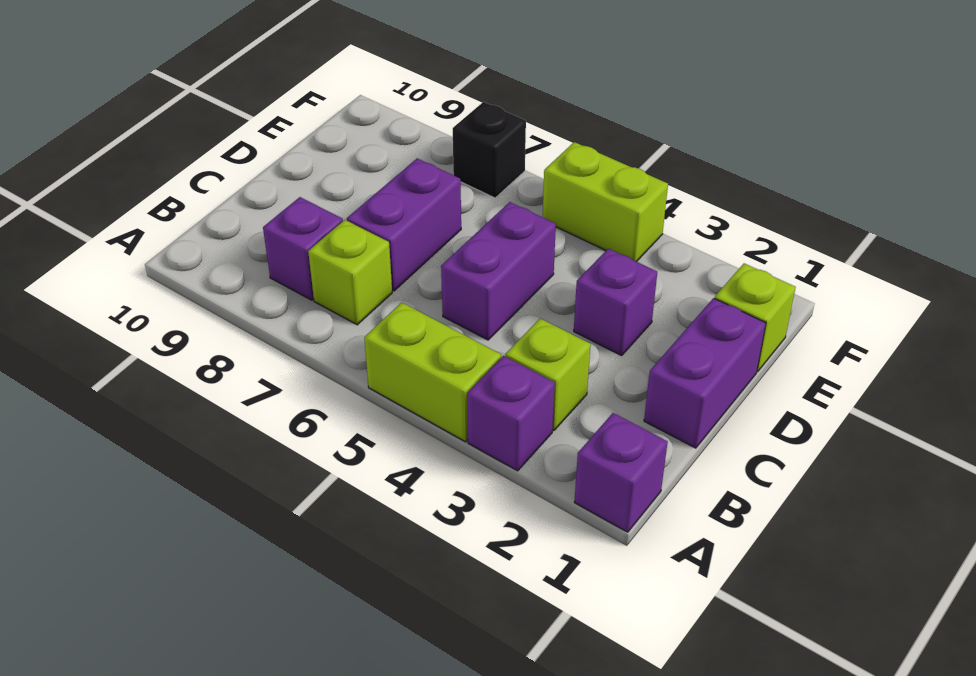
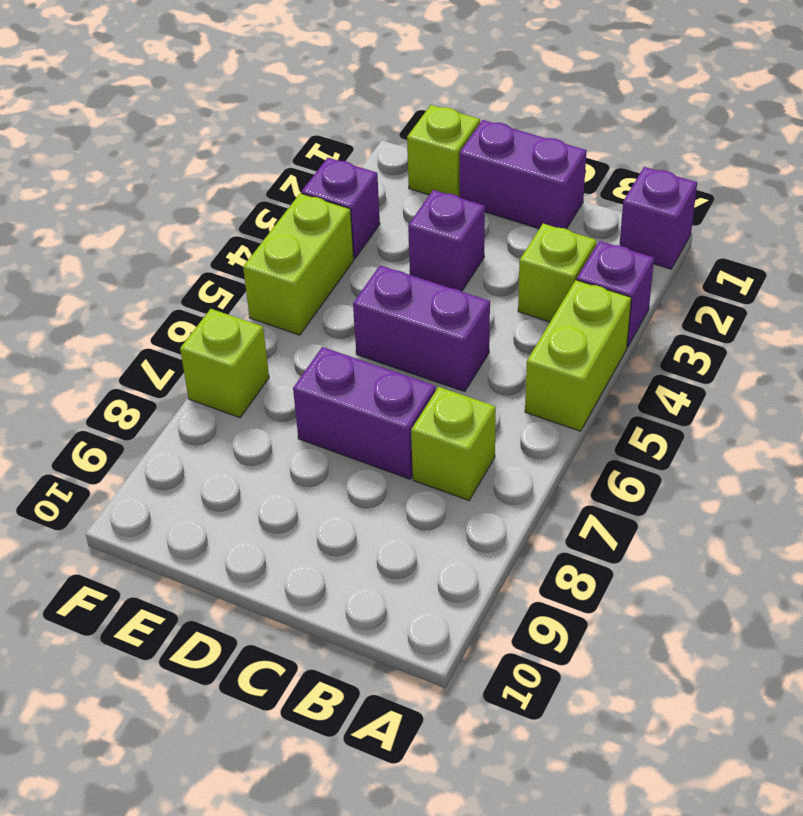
purple 1x1 brick [263,197,343,300] -> purple 1x1 brick moved to [302,158,380,259]
black 1x1 brick [453,102,526,198] -> lime 1x1 brick [180,309,269,418]

